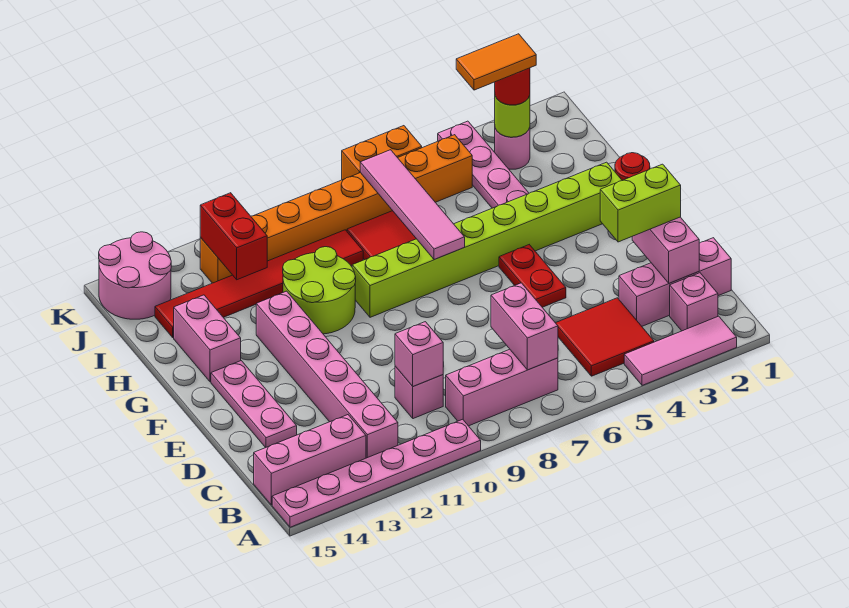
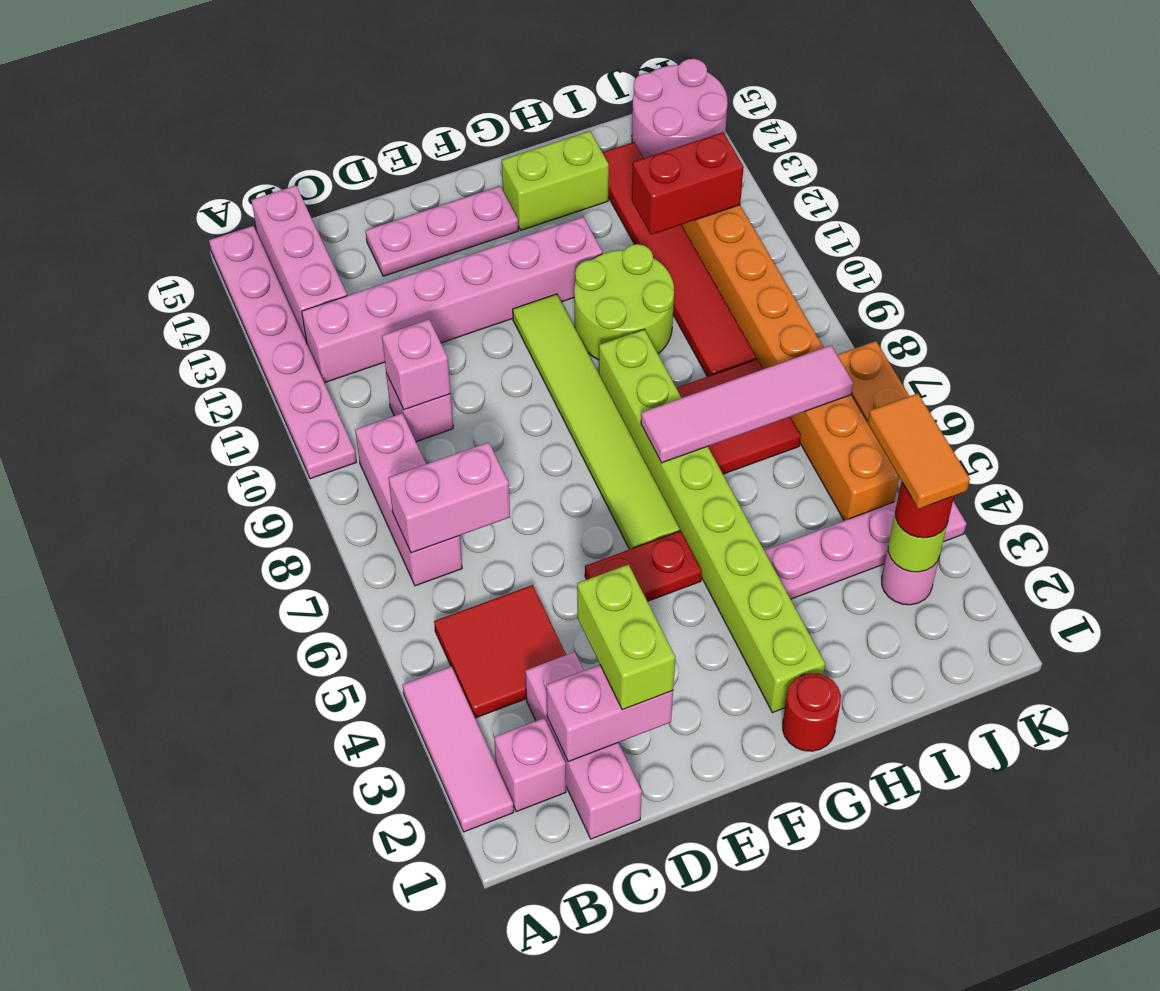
none -> lime 1x6 tile [513,294,680,549]
pink 1x2 brick [174,295,241,382] -> lime 1x2 brick [502,131,609,230]

